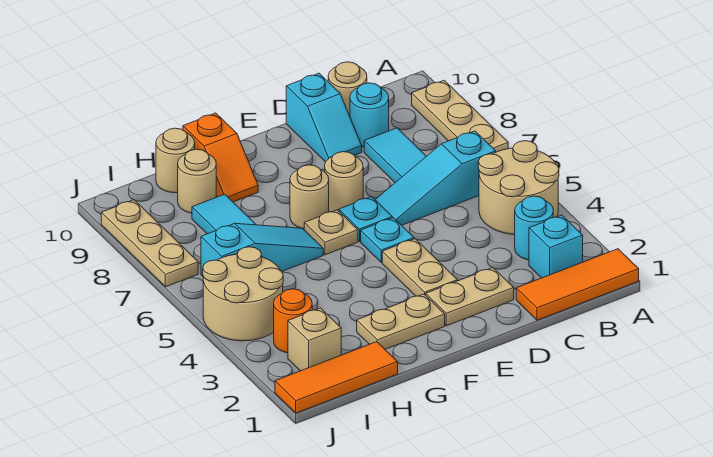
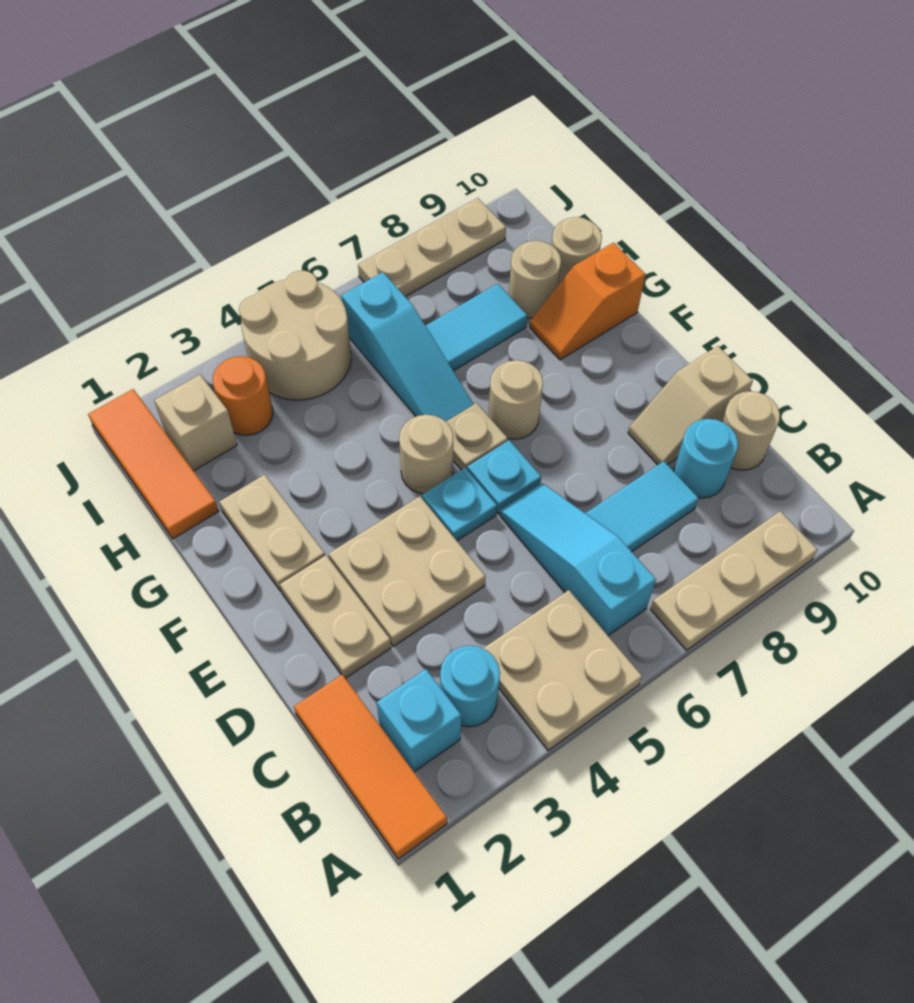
tan 2x2 round brick [478,141,559,235] -> tan 2x2 plate [483,590,642,750]
cyan 1x2 slope [286,73,362,162] -> tan 1x2 slope [628,346,753,465]
tan 1x2 plate [382,239,457,296] -> tan 2x2 plate [329,496,486,646]
tan 1x1 round brick [325,152,363,212] -> tan 1x1 round brick moved to [399,415,453,494]

